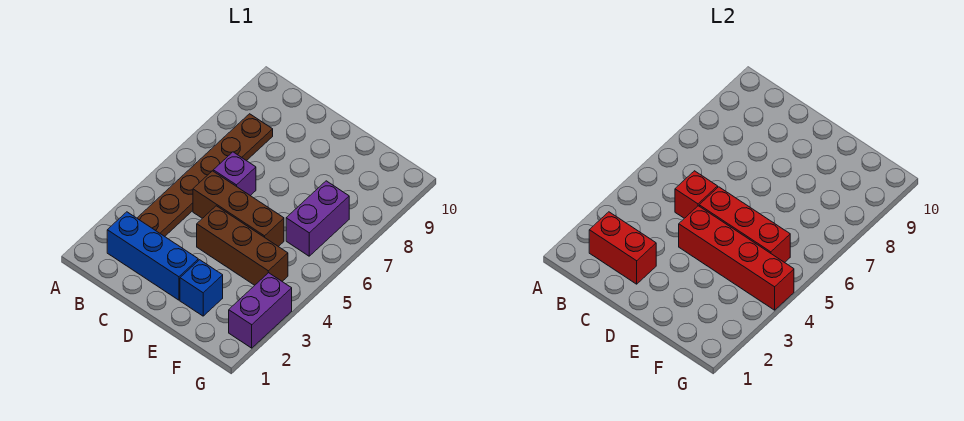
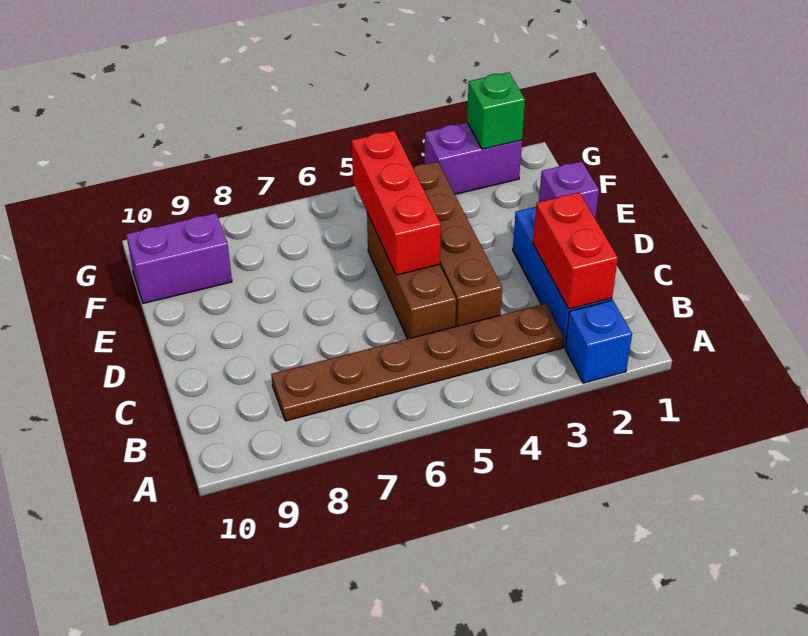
red 1x1 brick [675,171,718,218] -> none
purple 1x1 brick [213,152,256,196] -> purple 1x1 brick moved to [539,161,599,218]
brown 1x3 brick [197,206,288,285] -> brown 1x4 brick [413,162,502,327]
red 1x4 brick [679,206,794,310] -> none
blue 1x1 brick [180,260,223,316] -> blue 1x1 brick moved to [565,300,632,383]
purple 1x2 brick [286,181,349,256] -> purple 1x2 brick moved to [126,213,232,303]
none -> green 1x1 brick [467,72,525,149]

